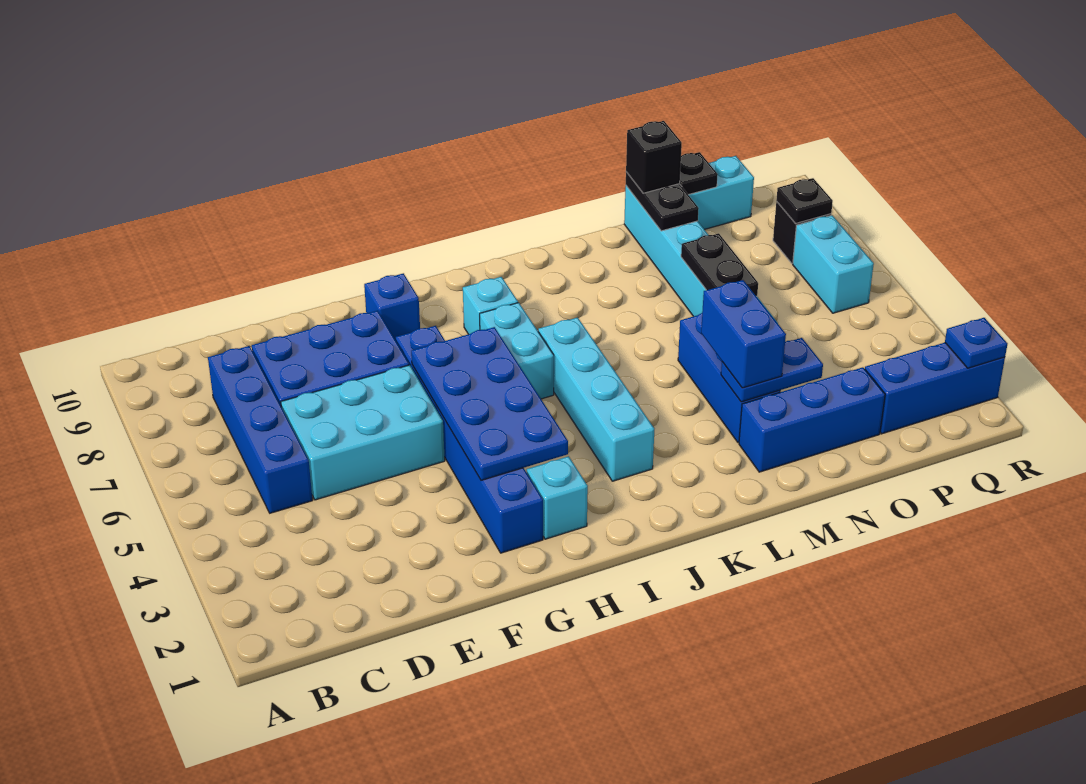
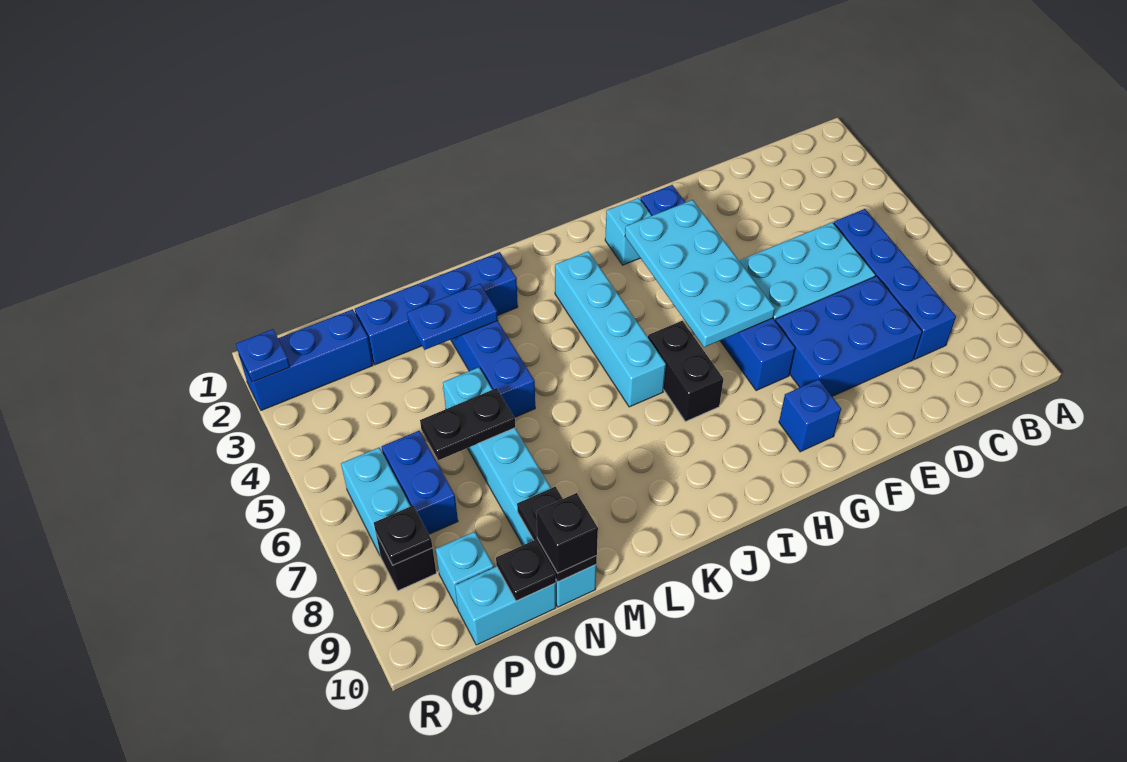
blue 2x4 plate [411,327,568,480] -> cyan 2x4 plate [625,200,775,347]
cyan 1x2 brick [480,303,554,399] -> black 1x2 brick [648,321,723,422]
cyan 1x1 brick [463,277,518,334] -> cyan 1x1 brick moved to [436,532,494,608]
blue 1x3 brick [739,367,885,472] -> blue 1x4 brick [355,252,518,365]
blue 1x2 brick [701,280,786,388] -> blue 1x2 brick moved to [382,431,458,534]
black 1x2 plate [681,233,758,296] -> black 1x2 plate turned to [420,388,515,460]

